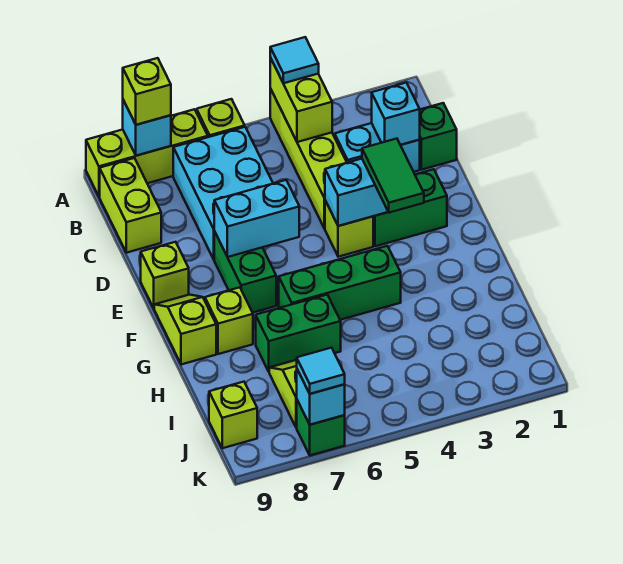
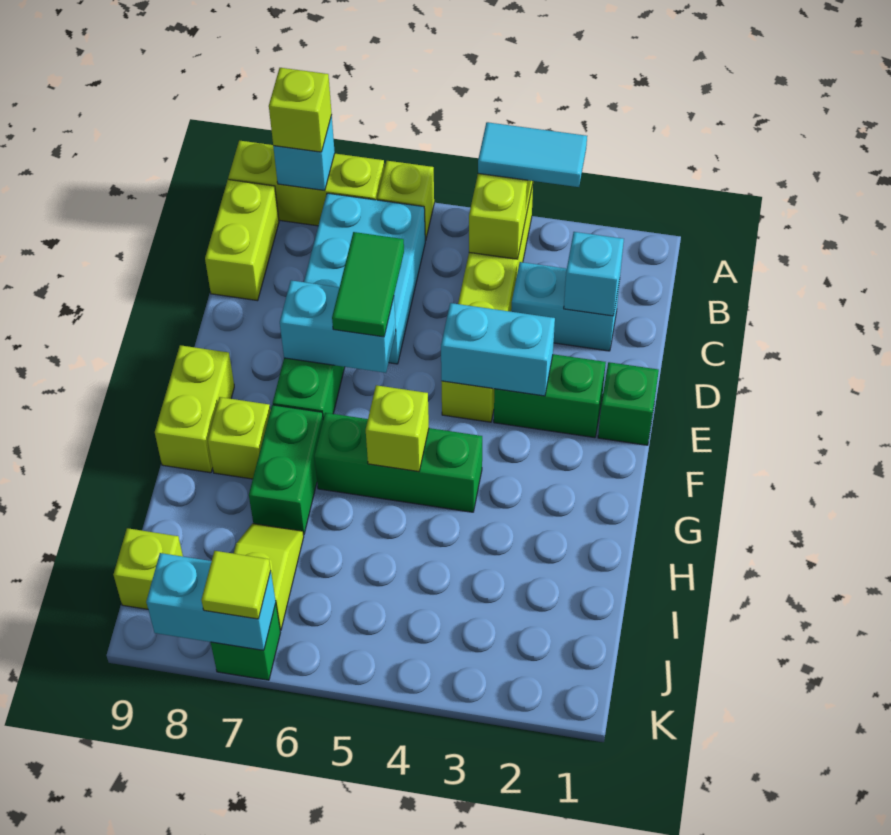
cyan 1x1 tile [270,37,319,83] -> cyan 1x2 tile [478,122,587,187]
green 1x1 brick [420,103,457,170] -> green 1x1 brick moved to [598,362,659,445]
green 1x2 tile [362,139,424,213] -> green 1x2 tile moved to [332,232,404,337]
lime 1x1 brick [141,242,189,308] -> lime 1x1 brick moved to [366,385,429,472]
lime 1x2 slope [154,295,216,365] -> lime 1x2 brick [155,345,234,473]
green 1x2 brick [256,295,341,371] -> green 1x2 brick turned to [249,405,323,535]
cyan 1x1 brick [297,370,345,425] -> cyan 1x2 brick [146,553,276,650]
cyan 1x1 tile [297,348,345,394] -> lime 1x1 tile [201,551,271,619]

